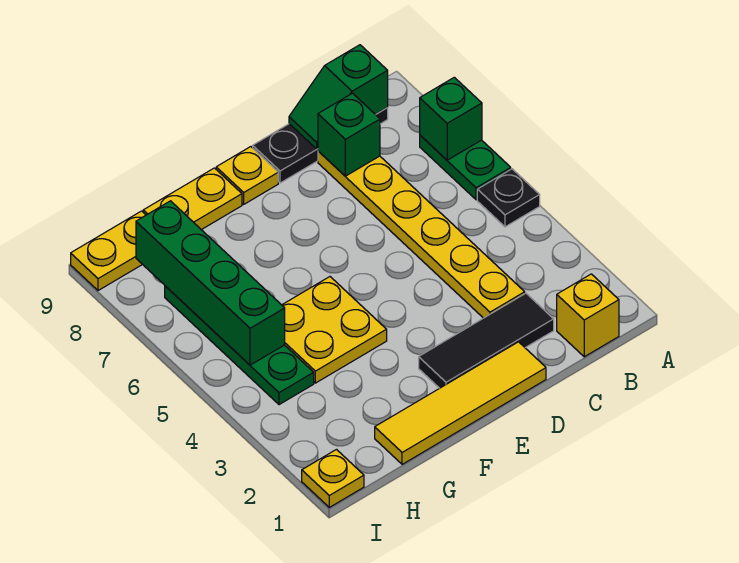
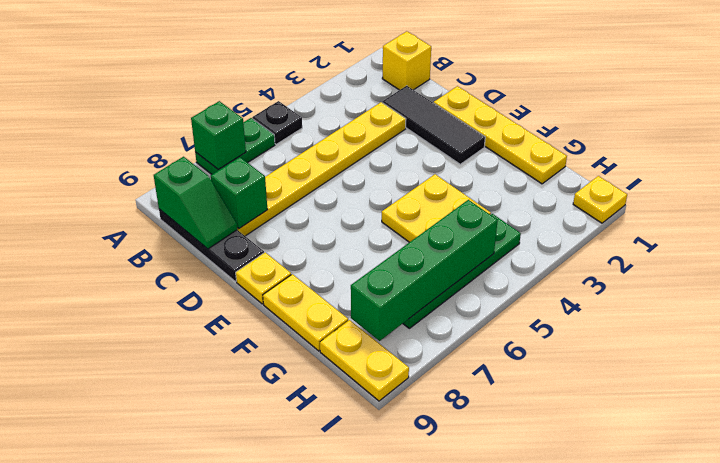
yellow 1x4 tile [375,342,546,464] -> yellow 1x4 plate [434,86,567,184]

